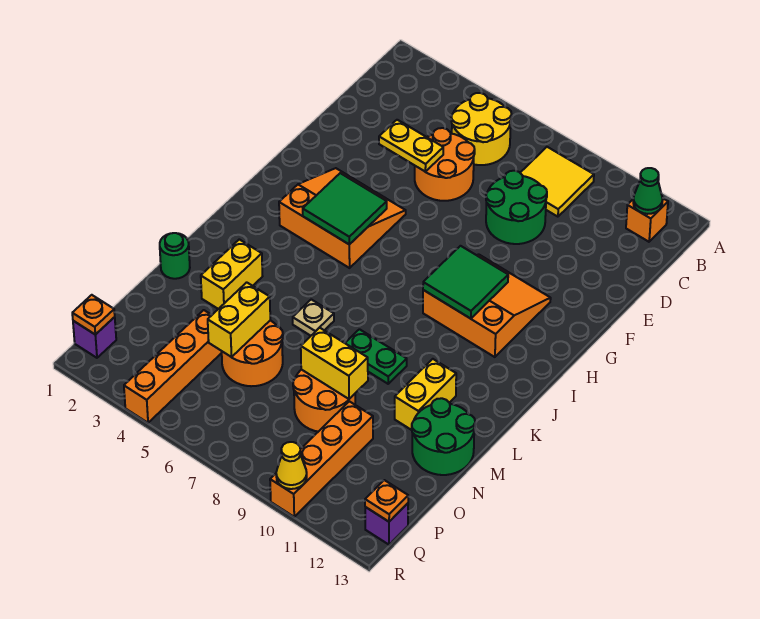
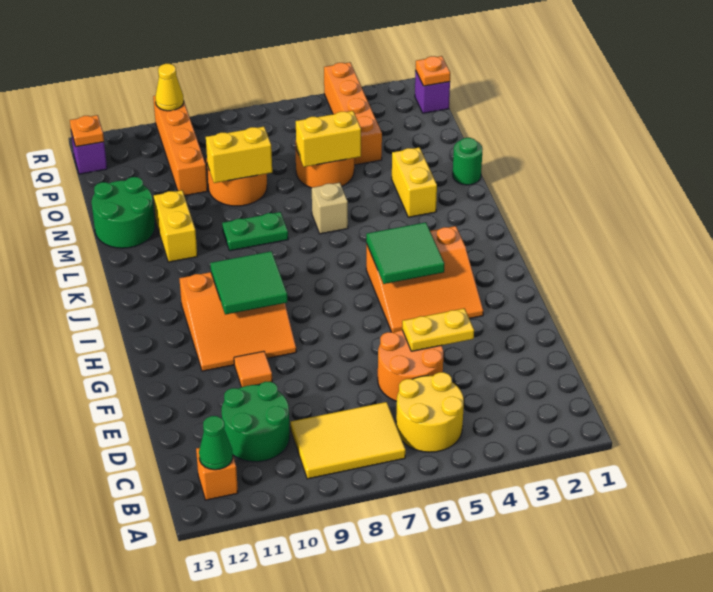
yellow 2x2 tile [520,147,594,217] -> yellow 2x3 tile [290,402,406,479]
green 2x2 round brick [486,171,547,244] -> green 2x2 round brick moved to [222,382,290,462]
none -> orange 1x1 tile [234,351,272,387]
tan 1x1 plate [293,299,334,336] -> tan 1x1 brick [312,183,348,234]
yellow 1x2 brick [208,282,270,357] -> yellow 1x2 brick turned to [296,111,361,167]

